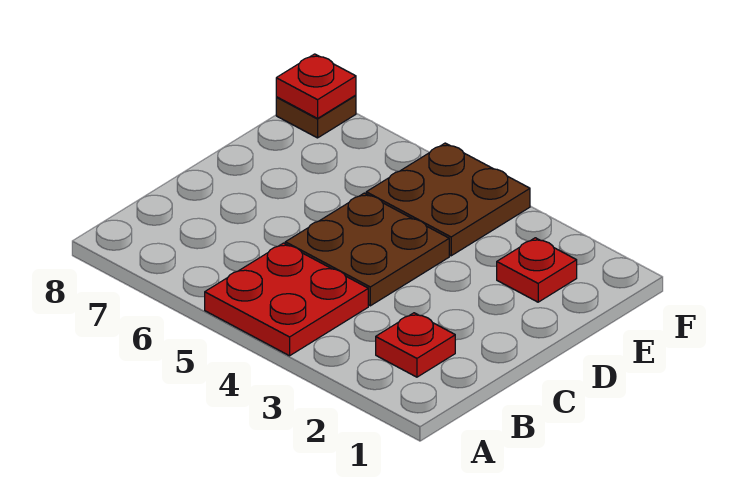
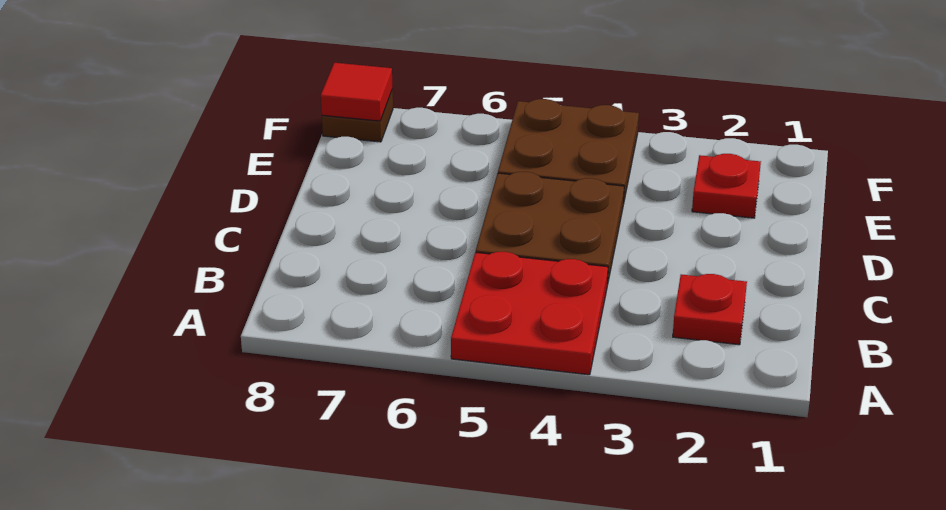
red 1x1 plate [276,54,356,118] -> red 1x1 tile [321,63,393,121]

